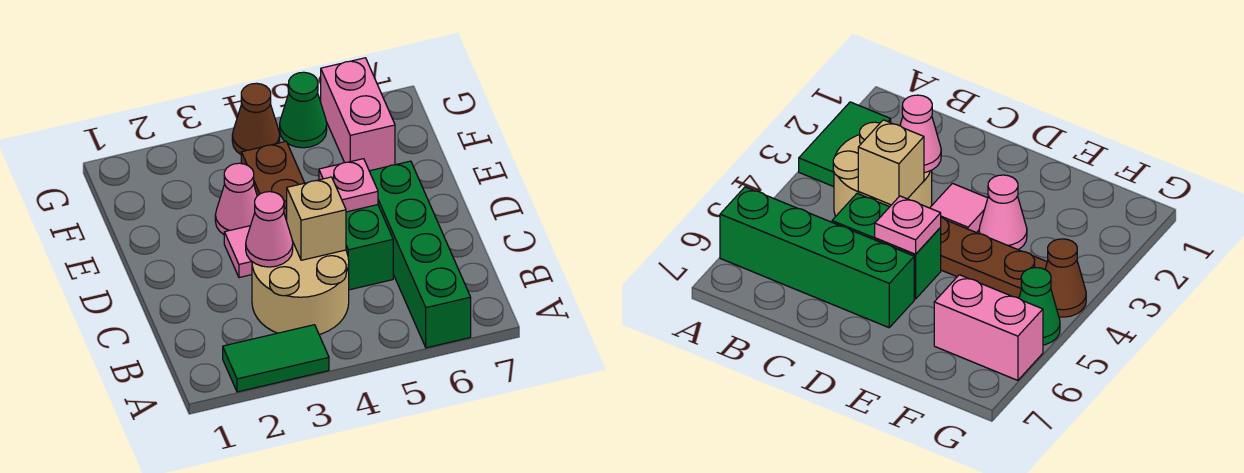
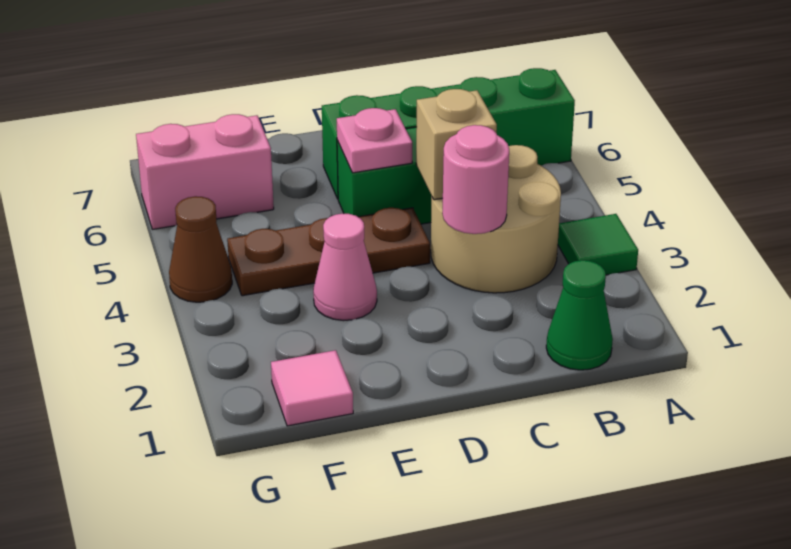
green 1x2 tile [223,325,329,392] -> green 1x1 tile [558,214,638,275]
pink 1x1 cone [246,192,293,267] -> pink 1x1 round brick [442,125,509,234]
pink 1x1 tile [224,226,252,278] -> pink 1x1 tile moved to [271,350,353,426]
green 1x1 cone [280,72,327,148] -> green 1x1 cone moved to [546,260,613,370]

